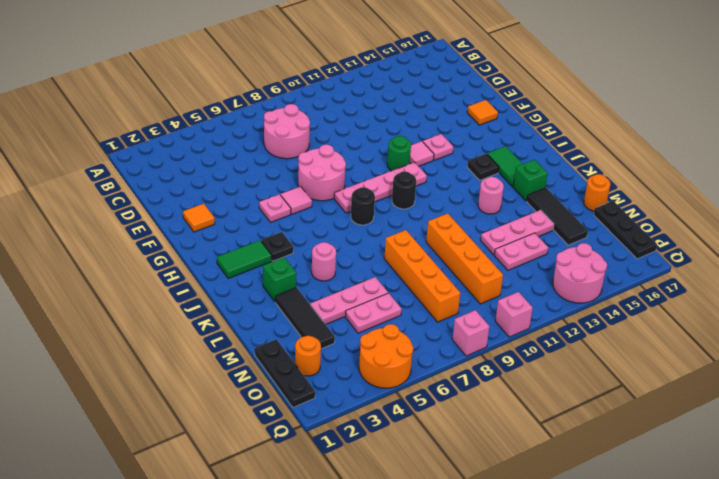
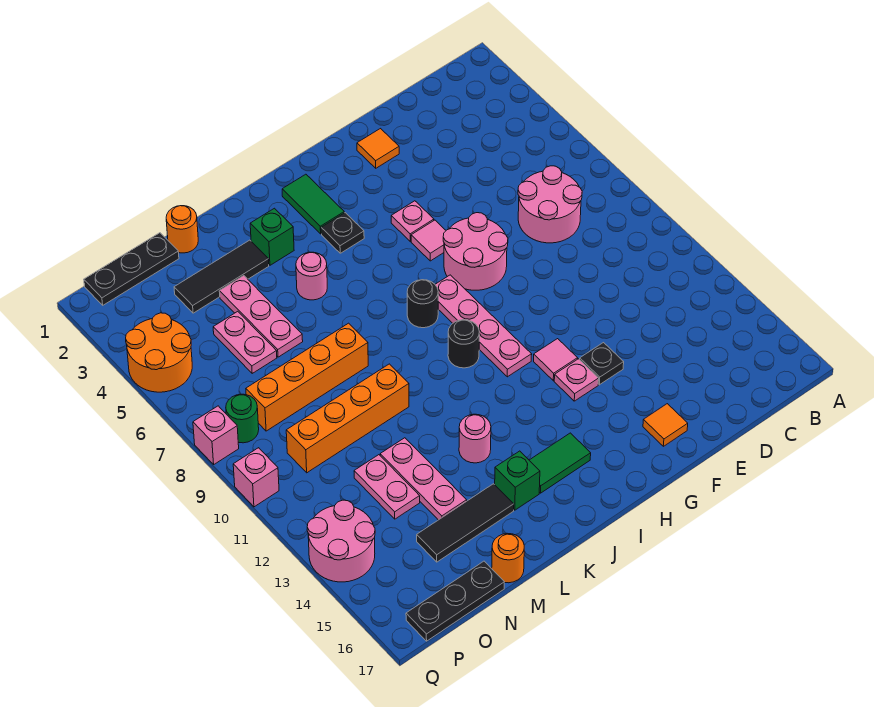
green 1x1 round brick [387,136,411,171] -> green 1x1 round brick moved to [226,394,259,443]
black 1x1 plate [467,154,499,180] -> black 1x1 plate moved to [580,343,624,385]
orange 1x1 round brick [295,336,321,376] -> orange 1x1 round brick moved to [166,206,198,253]

